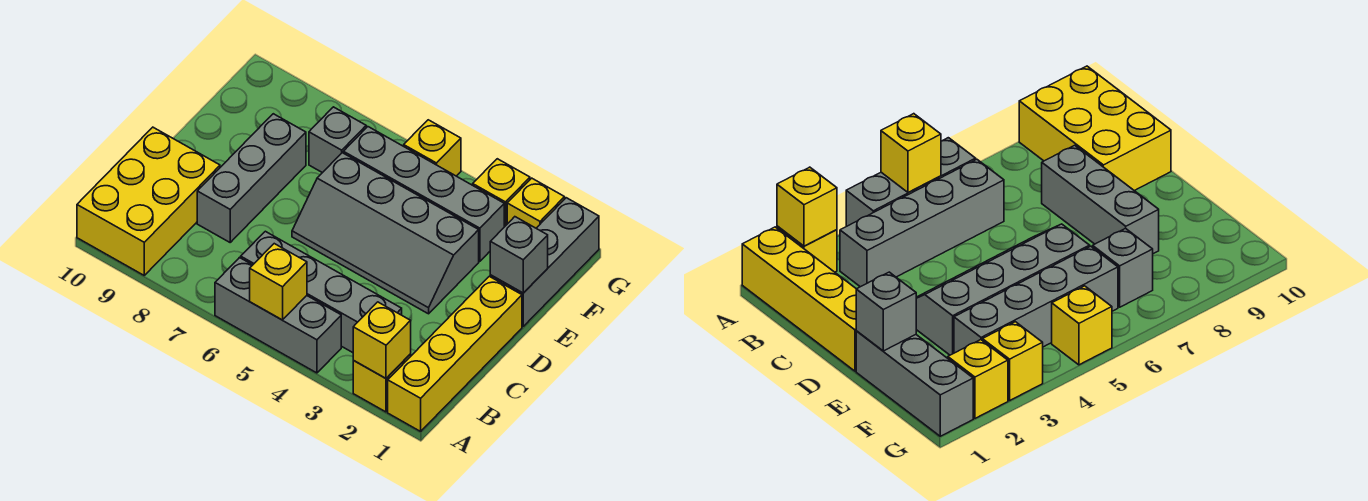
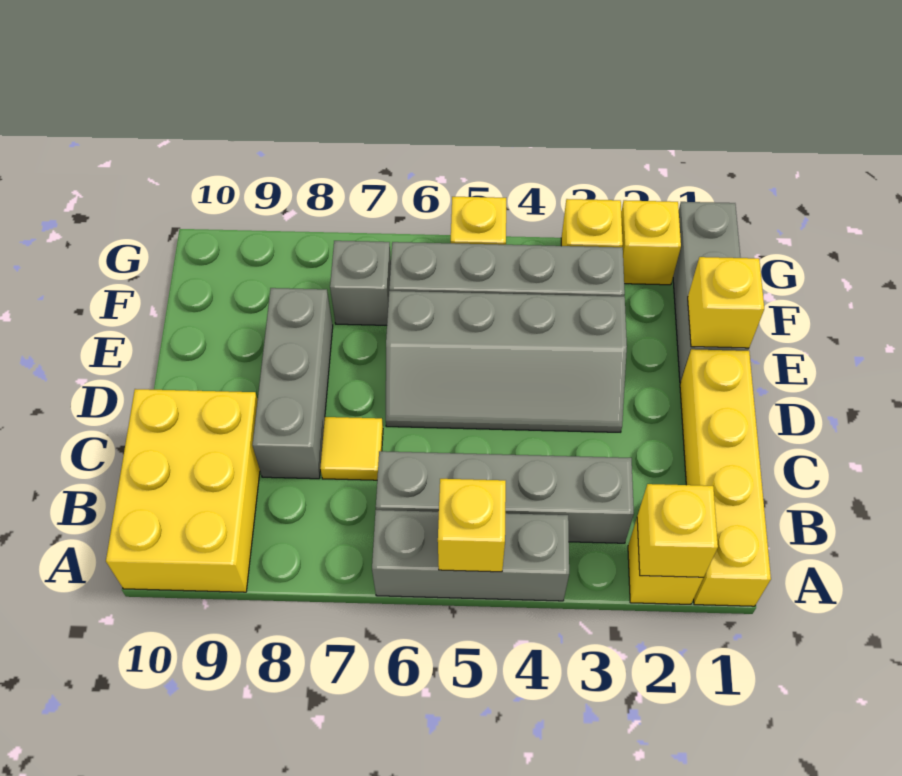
none -> yellow 1x1 tile [320,417,383,480]
grey 1x1 brick [490,217,548,293] -> yellow 1x1 brick [688,257,764,348]

